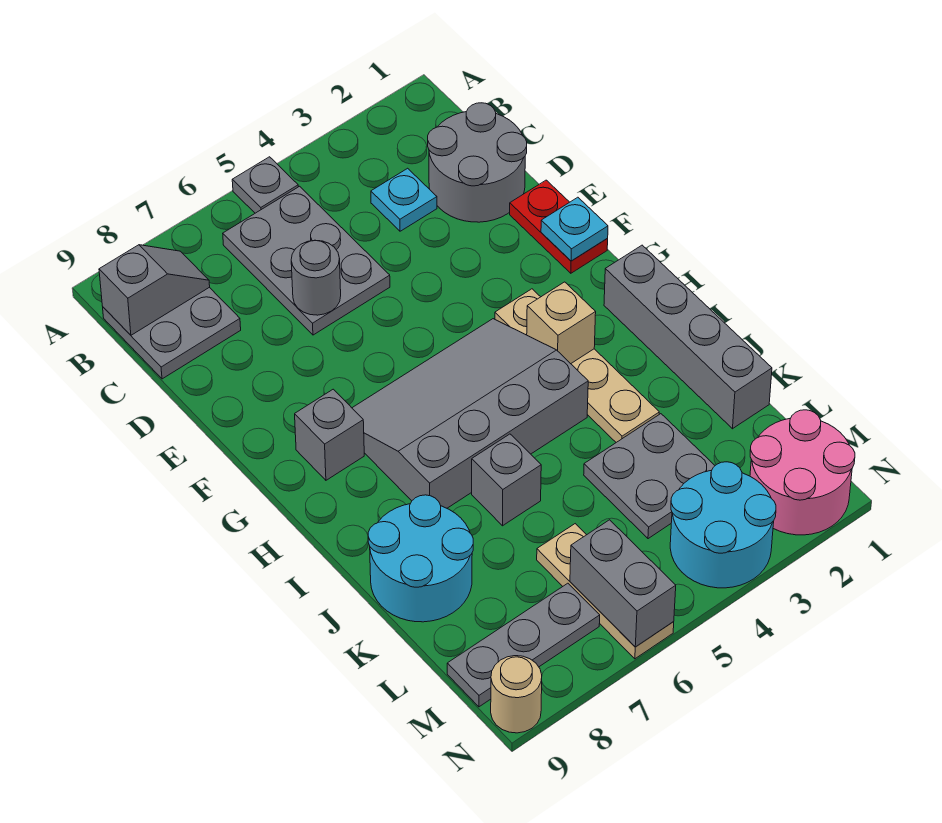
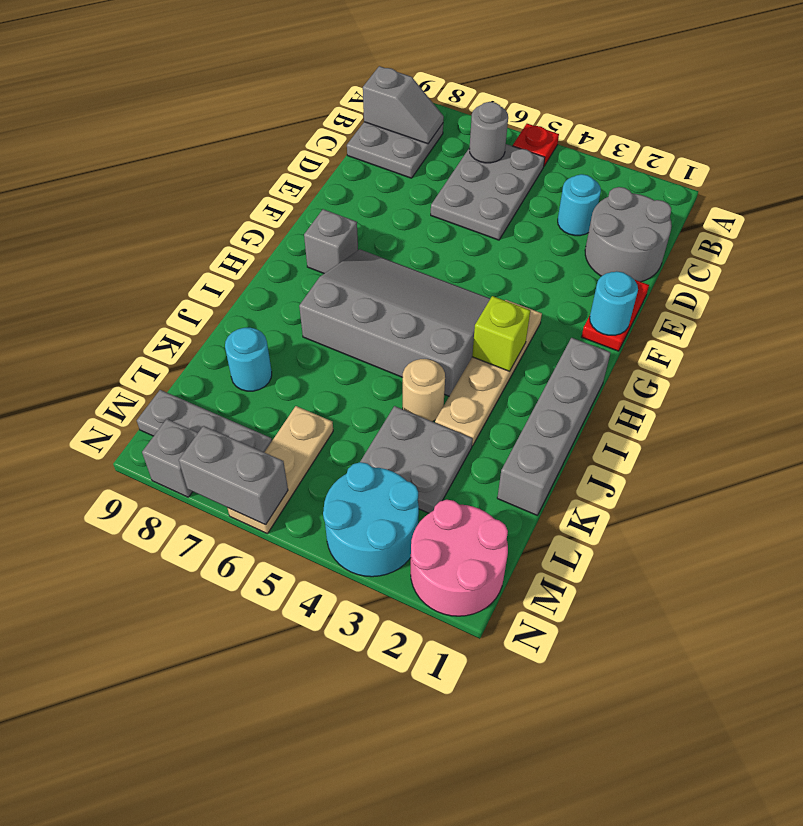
grey 1x1 plate [232,157,298,213] -> red 1x1 plate [513,124,559,166]
cyan 1x1 plate [371,168,437,231] -> cyan 1x1 round brick [558,174,601,236]
grey 1x1 round brick [291,240,341,315] -> grey 1x1 round brick moved to [469,102,508,163]
cyan 1x1 plate [541,197,608,261] -> cyan 1x1 round brick [590,271,638,335]
tan 1x1 brick [527,282,596,364] -> lime 1x1 brick [472,296,530,371]
grey 1x1 brick [472,434,541,526] -> grey 1x1 brick moved to [142,419,198,497]
cyan 2x2 round brick [368,495,473,622] -> cyan 1x1 round brick [225,328,272,391]
grey 1x2 brick [570,520,676,647] -> grey 1x2 brick turned to [179,426,288,525]
tan 1x1 round brick [491,656,542,733] -> tan 1x1 round brick moved to [403,359,445,422]

